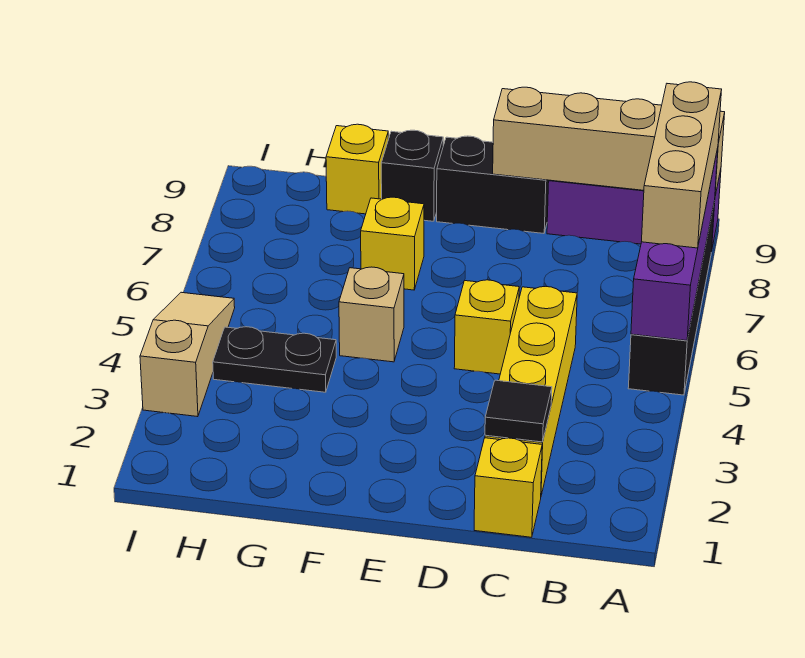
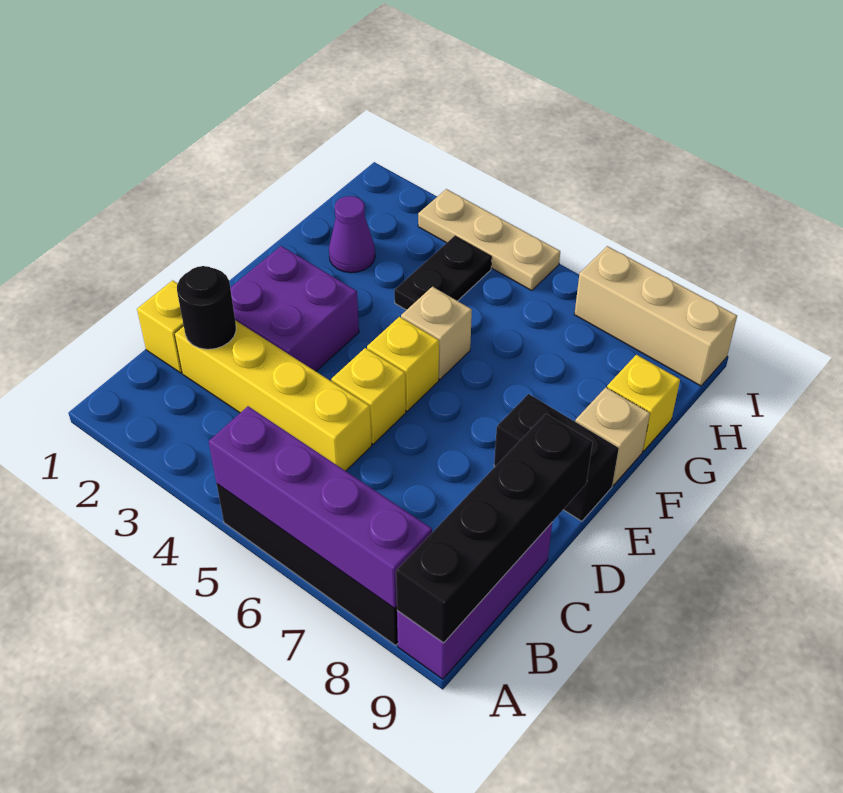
tan 1x3 brick [641,82,722,248] -> tan 1x3 brick moved to [574,246,737,386]
tan 1x4 brick [493,87,725,196] -> black 1x4 brick [396,414,593,643]
black 1x1 tile [485,380,552,442] -> black 1x1 round brick [177,266,236,349]
none -> purple 2x2 brick [230,246,359,371]
black 1x2 brick [437,136,549,233] -> black 1x2 brick turned to [494,394,619,521]
yellow 1x1 brick [361,197,424,290] -> yellow 1x1 brick moved to [367,317,439,411]
black 1x1 brick [381,130,443,221] -> tan 1x1 brick [575,387,650,485]
none -> purple 1x1 cone [329,196,375,273]
tan 1x3 slope [140,292,235,417] -> tan 1x3 plate [418,189,560,291]

